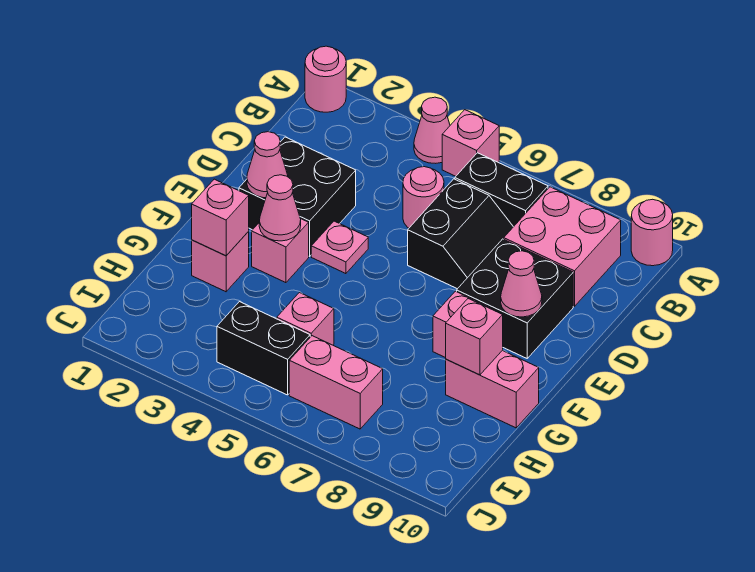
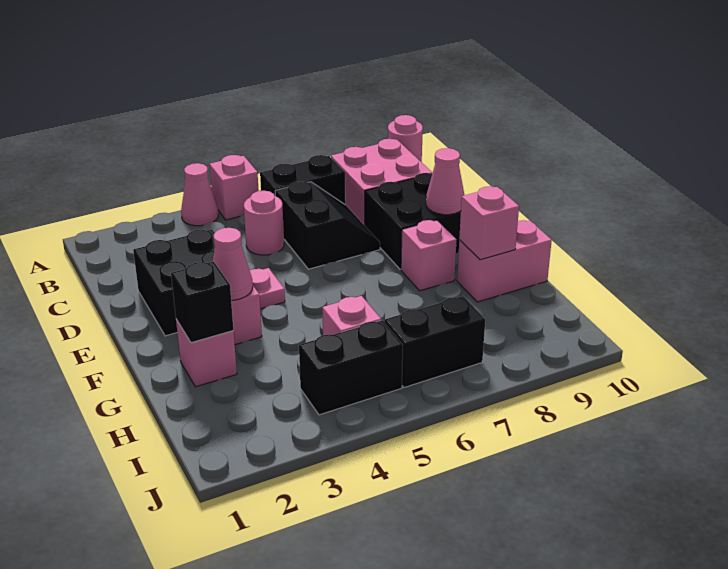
pink 1x1 round brick [305,46,346,112] -> none
pink 1x1 cone [247,132,288,198] -> none
pink 1x1 brick [192,179,249,256] -> black 1x1 brick [171,262,233,343]
pink 1x2 brick [289,336,383,429] -> black 1x2 brick [384,296,485,387]

